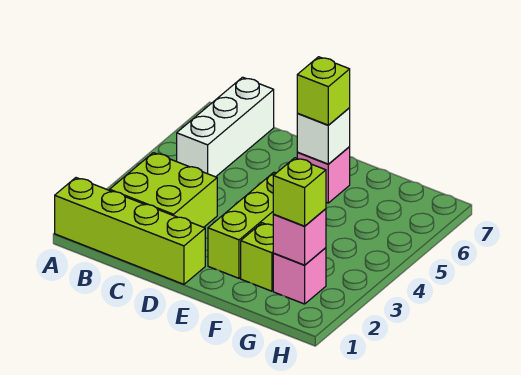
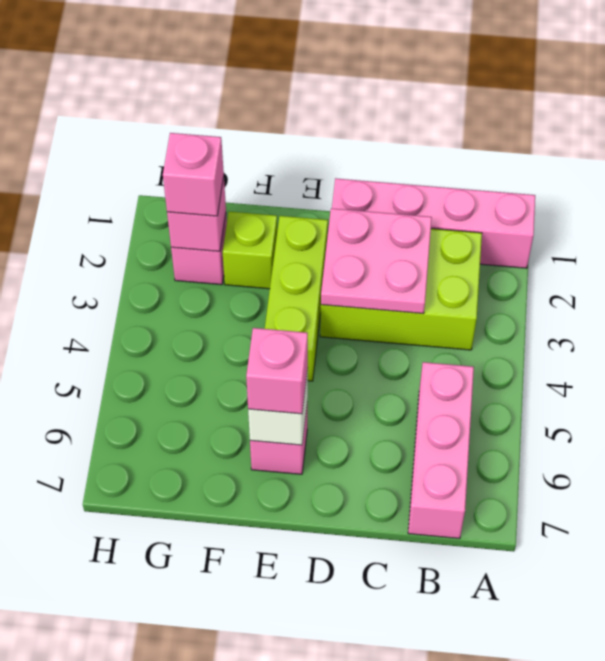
lime 1x4 brick [55,178,205,284] -> pink 1x4 brick [332,178,535,268]
lime 2x2 brick [110,153,217,227] -> lime 2x3 brick [320,229,482,350]
white 1x3 brick [177,77,274,177] -> pink 1x3 brick [408,362,474,538]
none -> pink 2x2 plate [321,208,432,314]
lime 1x1 brick [297,57,350,125] -> pink 1x1 brick [246,328,308,414]
lime 1x1 brick [273,158,326,226] -> pink 1x1 brick [163,133,224,216]

